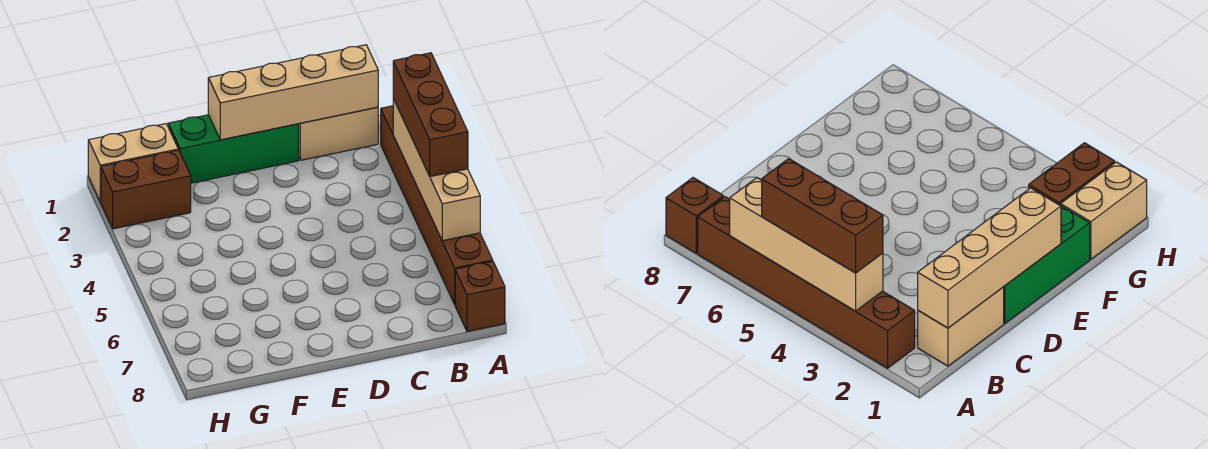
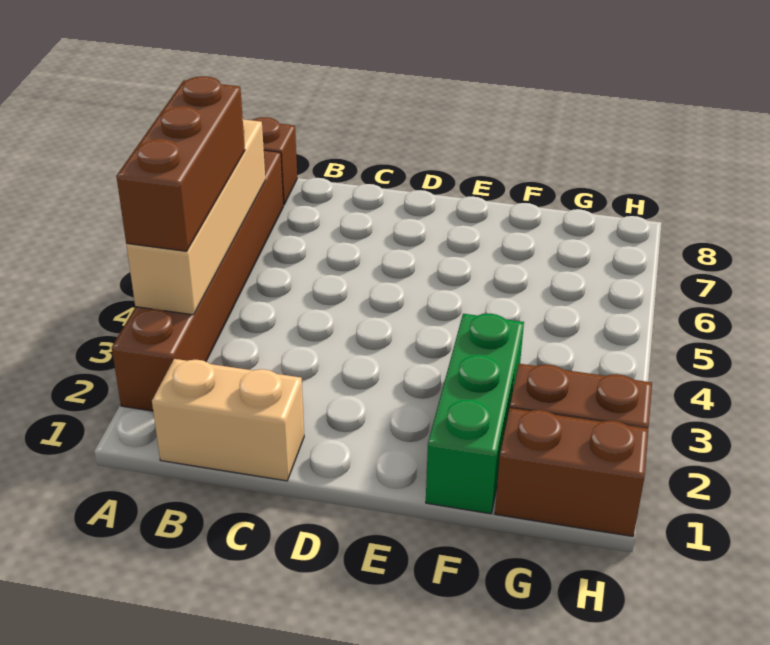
tan 1x4 brick [208,45,378,140] -> none
green 1x3 brick [168,115,298,183] -> green 1x3 brick turned to [426,314,524,514]
tan 1x2 brick [88,124,178,202] -> brown 1x2 brick [495,408,648,536]

